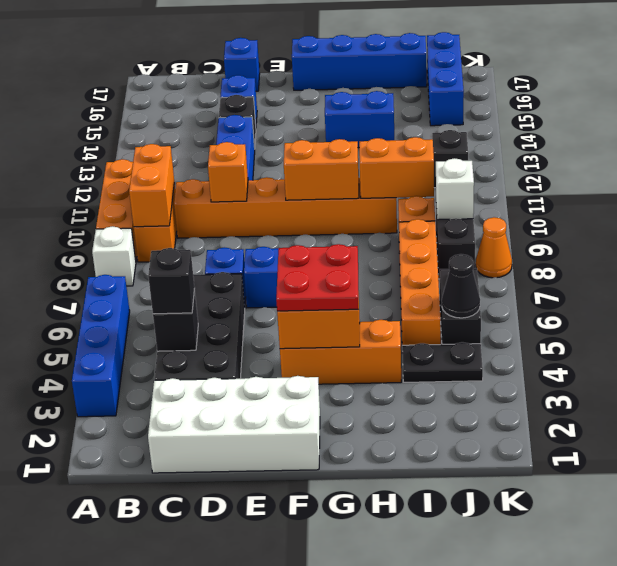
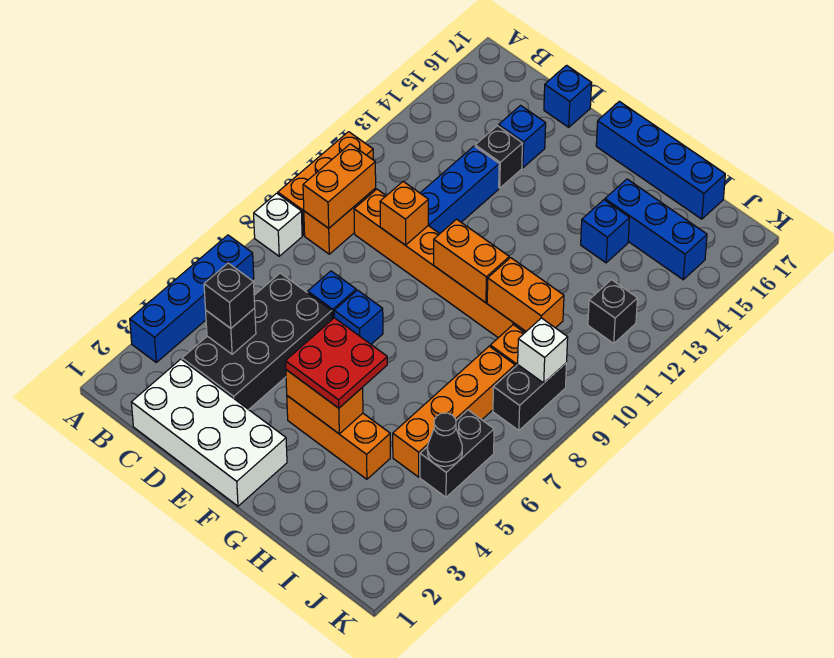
blue 1x2 brick [325,91,394,148] -> blue 1x1 brick [581,200,630,263]
black 1x2 plate [402,342,483,382] -> none
blue 1x3 brick [427,32,464,126] -> blue 1x3 brick turned to [605,179,707,280]
orange 1x1 cone [476,217,512,278] -> none

